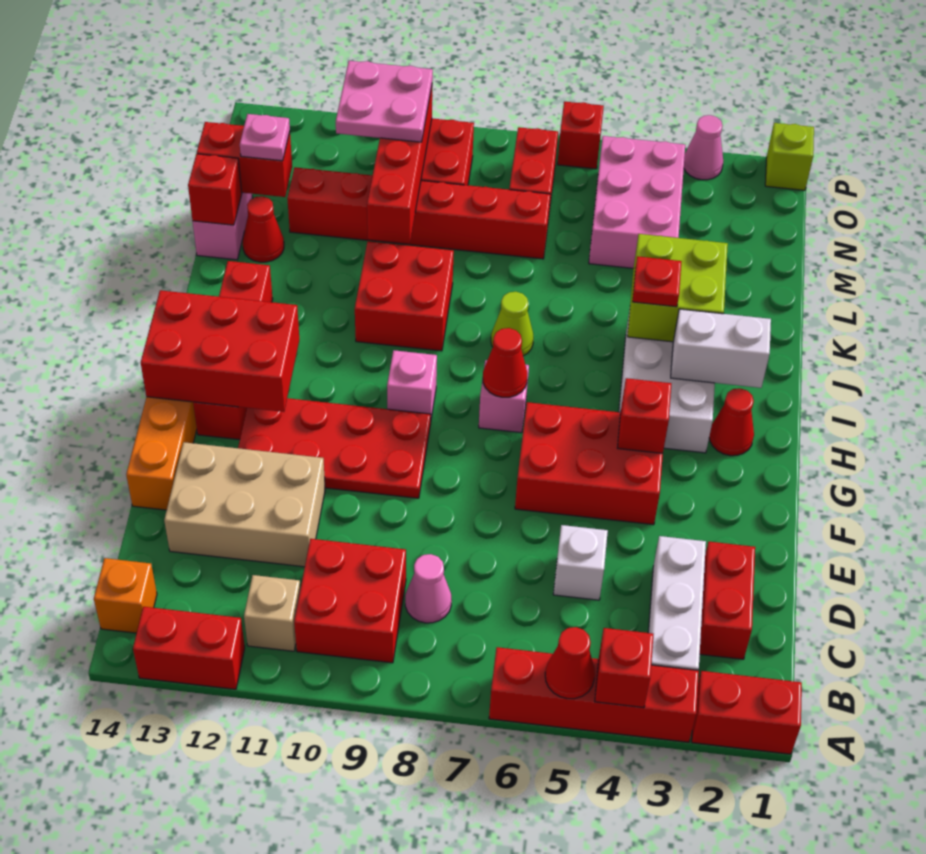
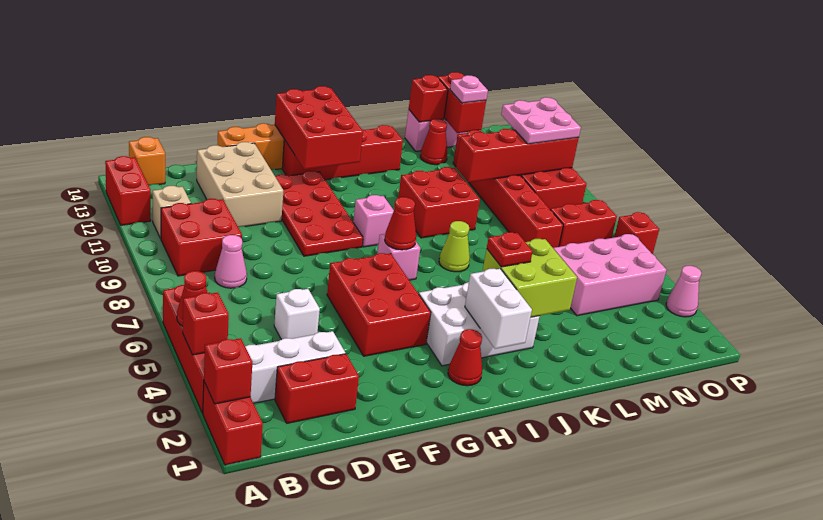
red 1x1 brick [618,378,671,453] -> red 1x1 brick moved to [204,338,252,404]
lime 1x1 brick [765,123,814,190] -> none

